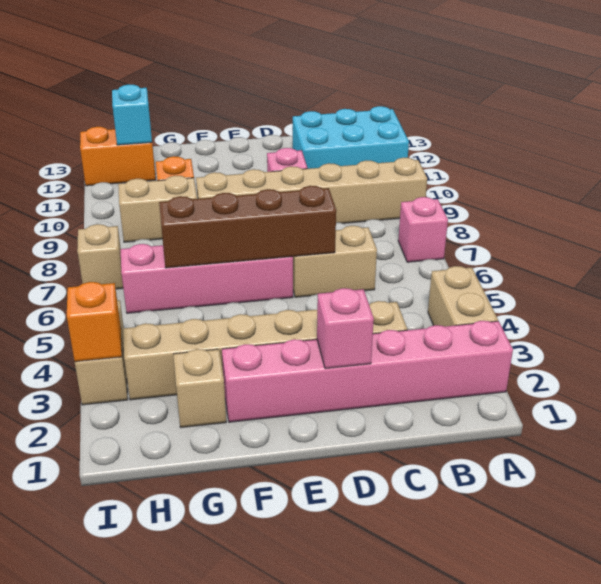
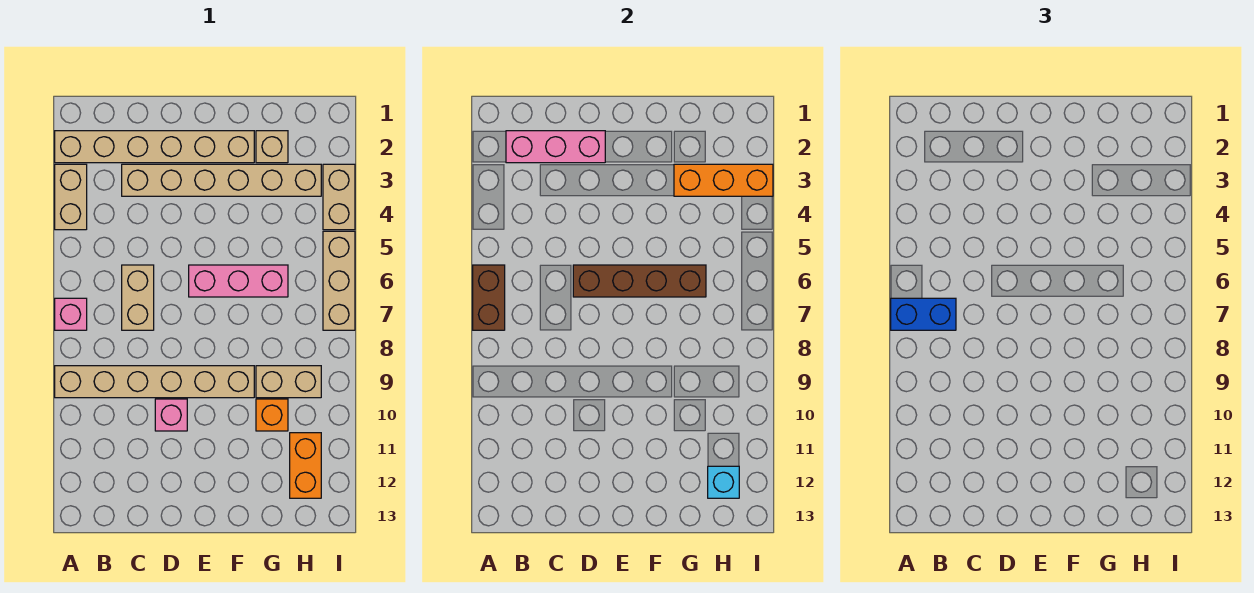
pink 1x6 brick [222,321,513,422] -> tan 1x6 brick [55,131,254,163]
none -> brown 1x2 brick [473,265,505,330]
none -> blue 1x2 brick [891,298,956,330]
cyan 2x3 brick [293,106,409,169] -> none
tan 1x2 brick [293,226,377,297] -> tan 1x2 brick turned to [122,265,154,330]
pink 1x1 brick [317,288,374,369] -> pink 1x3 brick [506,131,605,163]
pink 1x4 brick [121,244,293,313] -> pink 1x3 brick [189,265,288,297]
orange 1x2 brick [80,127,156,186] -> orange 1x2 brick turned to [290,433,321,498]
orange 1x1 brick [67,282,122,362] -> orange 1x3 brick [674,164,773,196]
tan 1x1 brick [77,224,123,289] -> tan 1x3 brick [323,231,355,330]

